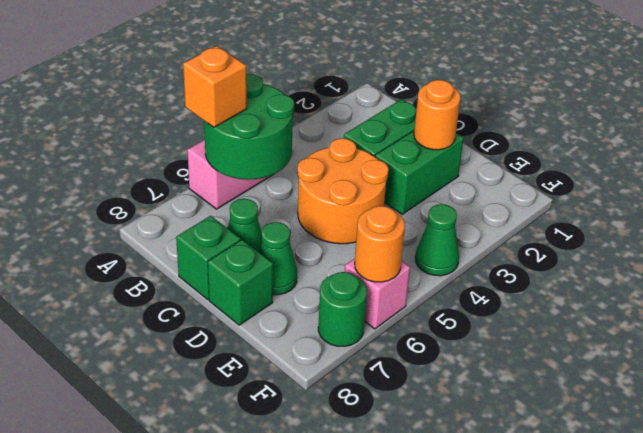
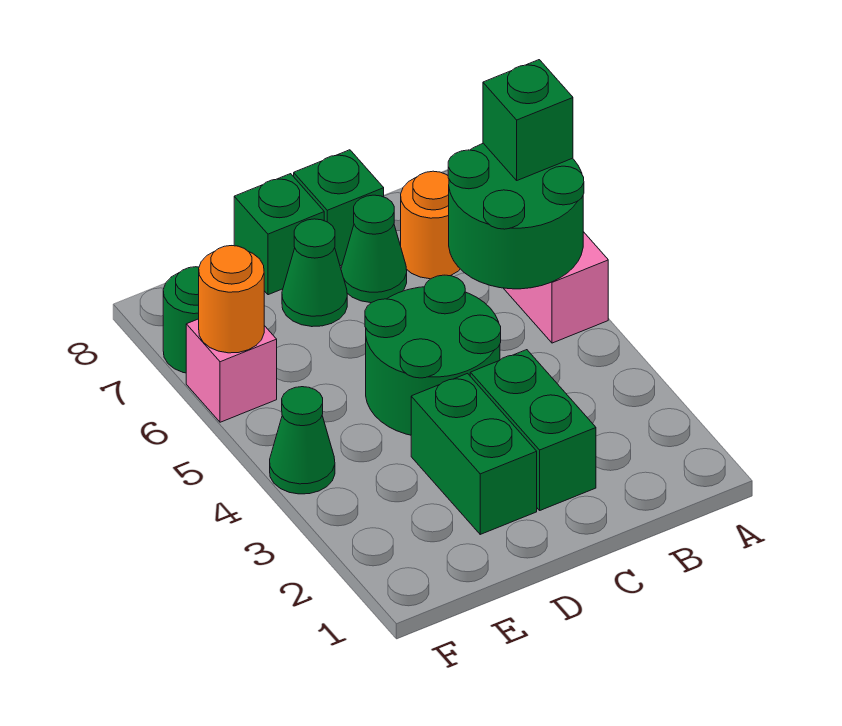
orange 1x1 brick [183,46,247,127] -> green 1x1 brick [483,60,573,180]
orange 2x2 round brick [297,138,389,244] -> green 2x2 round brick [365,275,501,435]
orange 1x1 round brick [414,80,460,150] -> orange 1x1 round brick moved to [401,171,460,279]

